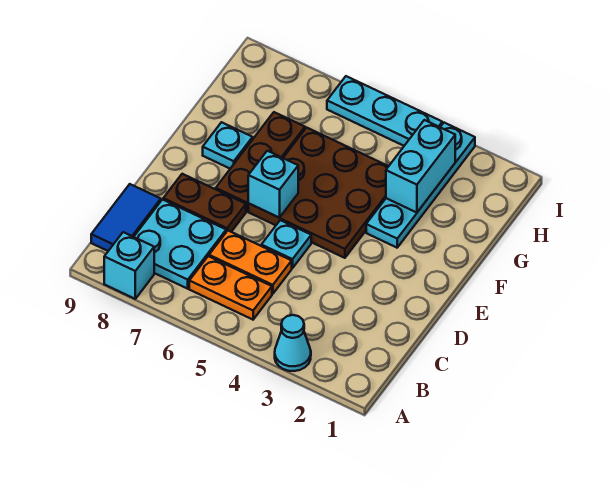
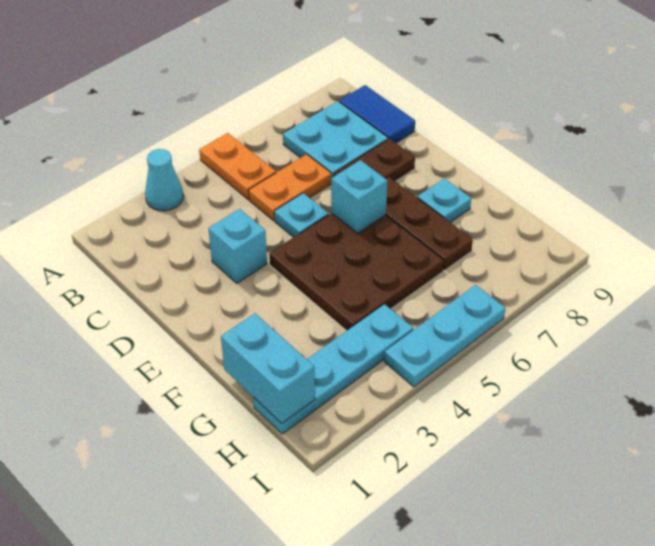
cyan 1x1 brick [104,232,154,299] -> cyan 1x1 brick moved to [208,209,267,283]
orange 1x2 plate [189,256,272,320] -> orange 1x2 plate turned to [199,133,276,199]
cyan 1x4 plate [366,123,475,248] -> cyan 1x4 plate turned to [253,304,413,434]
cyan 1x2 brick [386,120,455,213] -> cyan 1x2 brick moved to [221,313,315,424]

